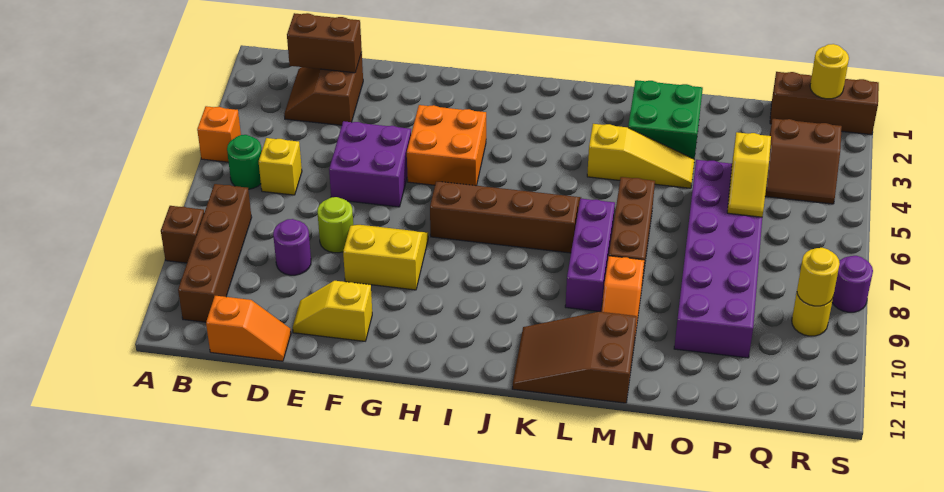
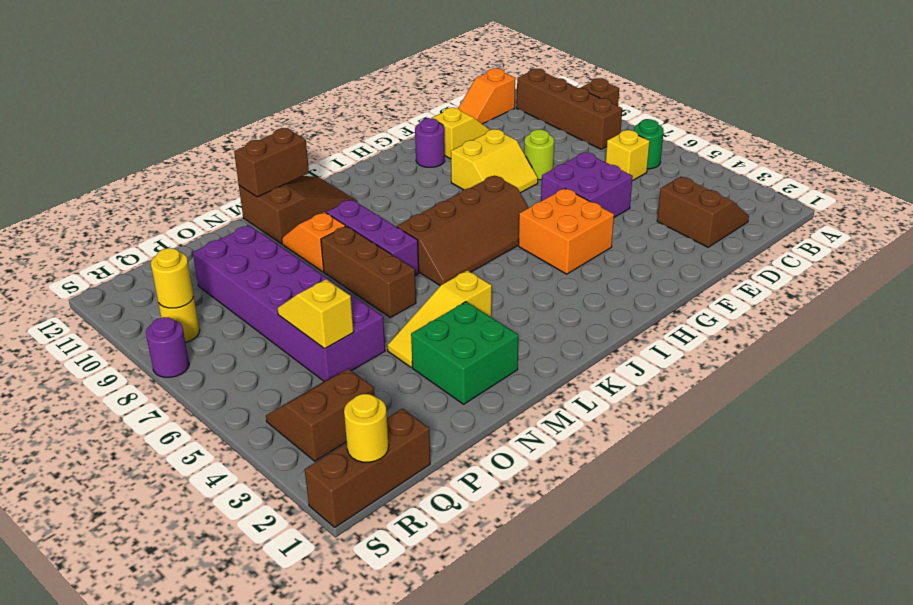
orange 1x1 brick [197,106,241,162] -> none
brown 1x2 brick [287,13,362,73] -> brown 1x2 brick moved to [234,128,309,197]
purple 1x1 round brick [273,219,311,275] -> purple 1x1 round brick moved to [415,118,445,167]

